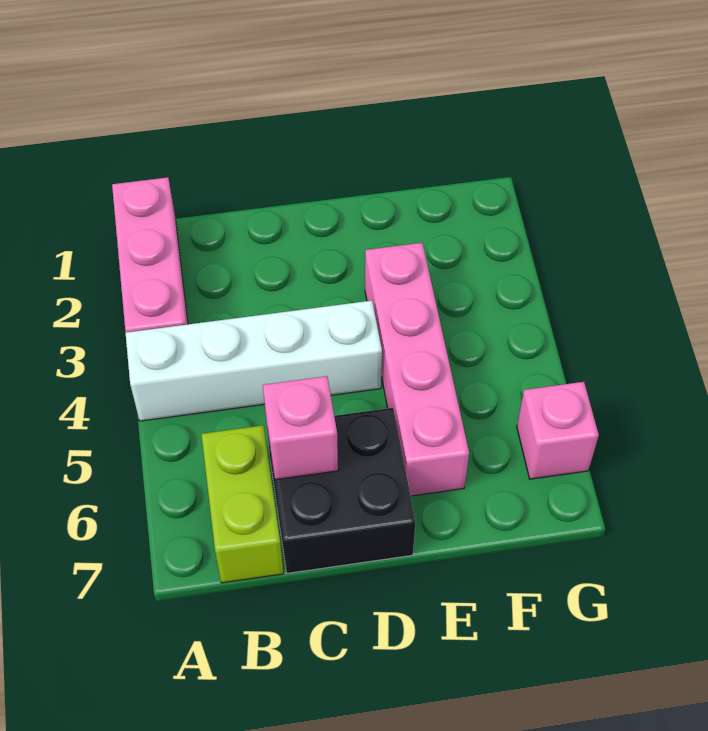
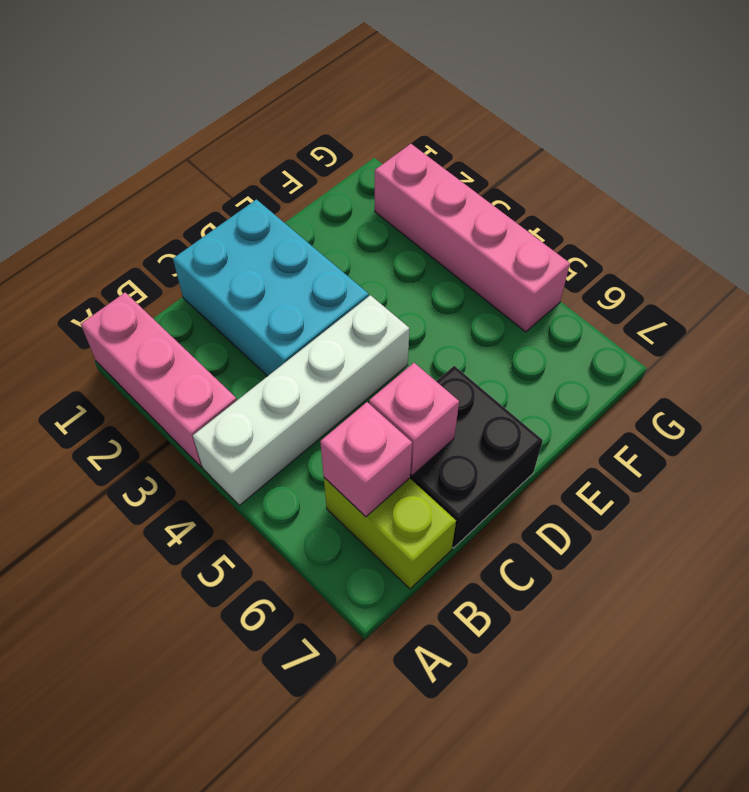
none -> cyan 2x3 brick [173,199,369,376]
pink 1x4 brick [365,243,469,496] -> pink 1x4 brick moved to [375,144,570,332]
pink 1x1 brick [517,382,599,479] -> pink 1x1 brick moved to [320,402,412,517]

